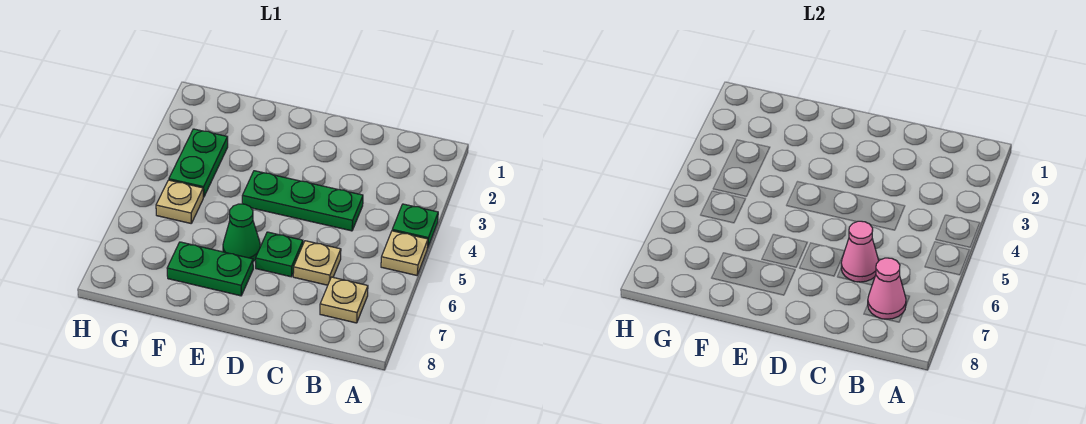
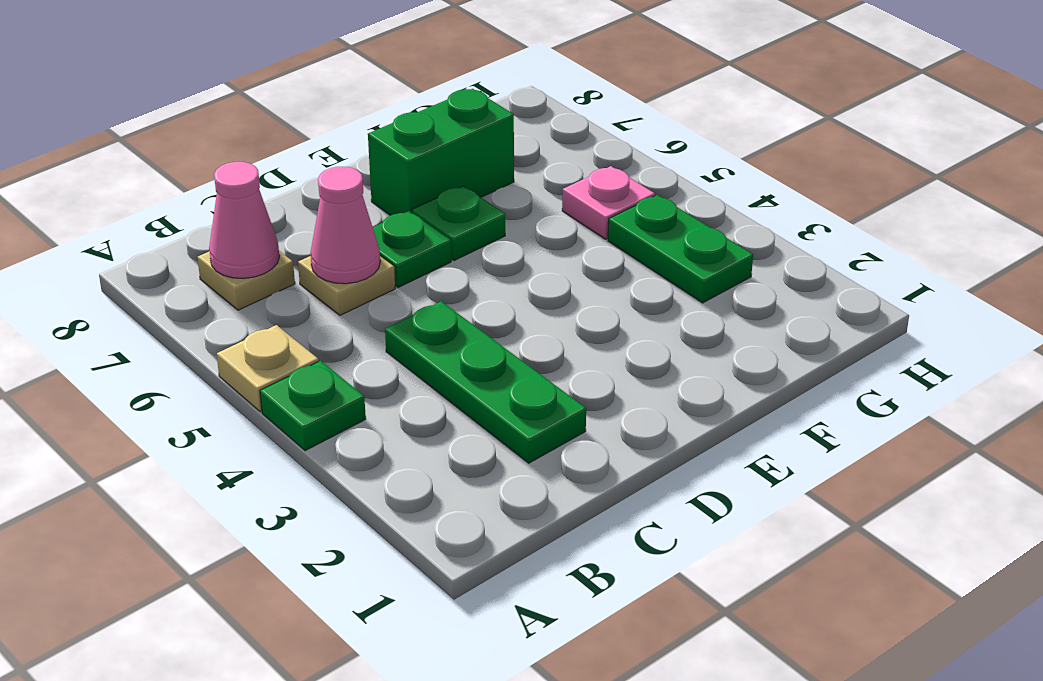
green 1x3 plate [242,171,363,231] -> green 1x3 plate turned to [385,301,586,463]
green 1x1 cone [223,204,260,261] -> green 1x1 plate [412,186,505,261]
green 1x2 plate [167,242,253,296] -> green 1x2 brick [368,89,514,216]
tan 1x1 plate [156,180,203,223] -> pink 1x1 plate [562,166,655,239]

